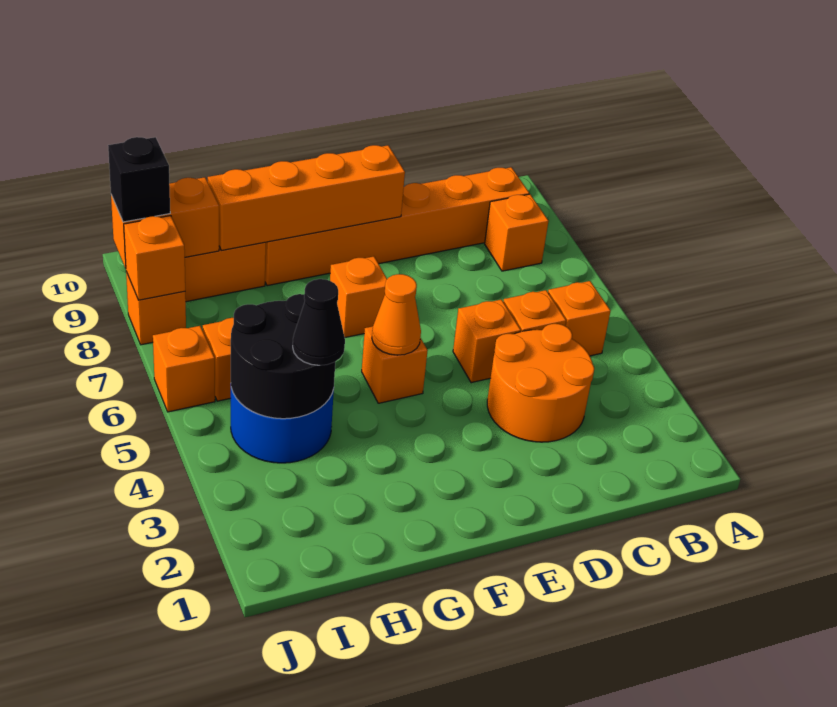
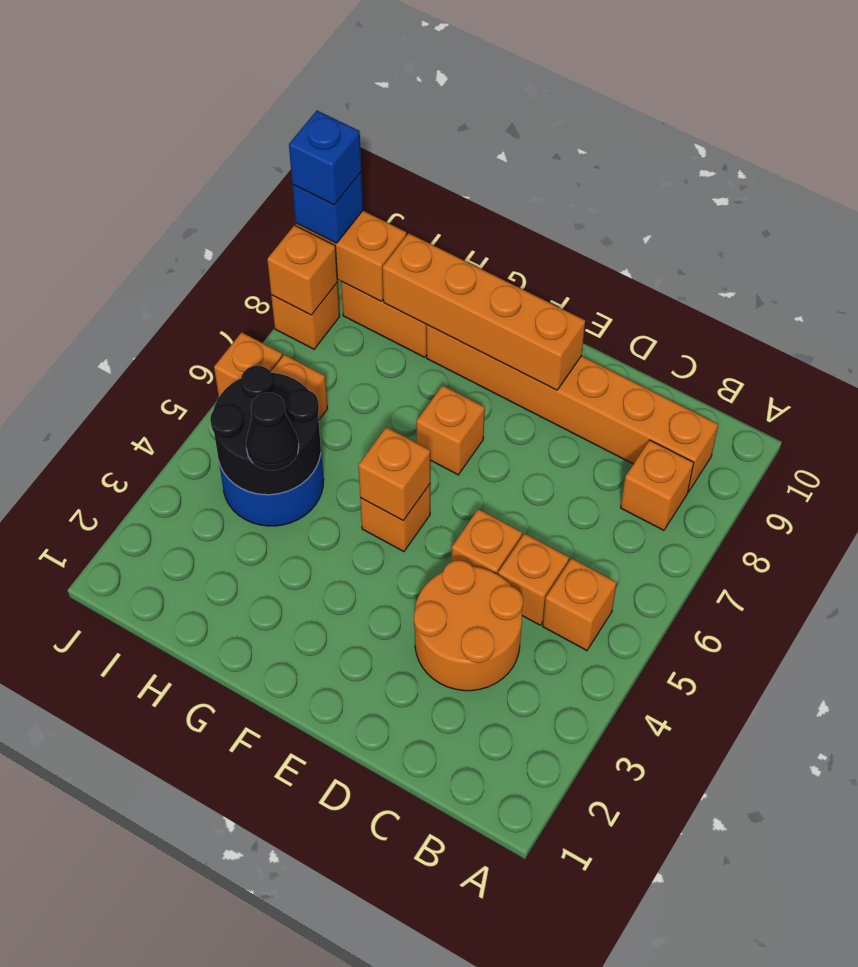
orange 1x1 cone [372,274,421,355] -> orange 1x1 brick [358,427,430,520]
black 1x1 brick [108,137,170,222] -> blue 1x1 brick [292,173,363,243]
none -> blue 1x1 brick [289,111,361,205]

